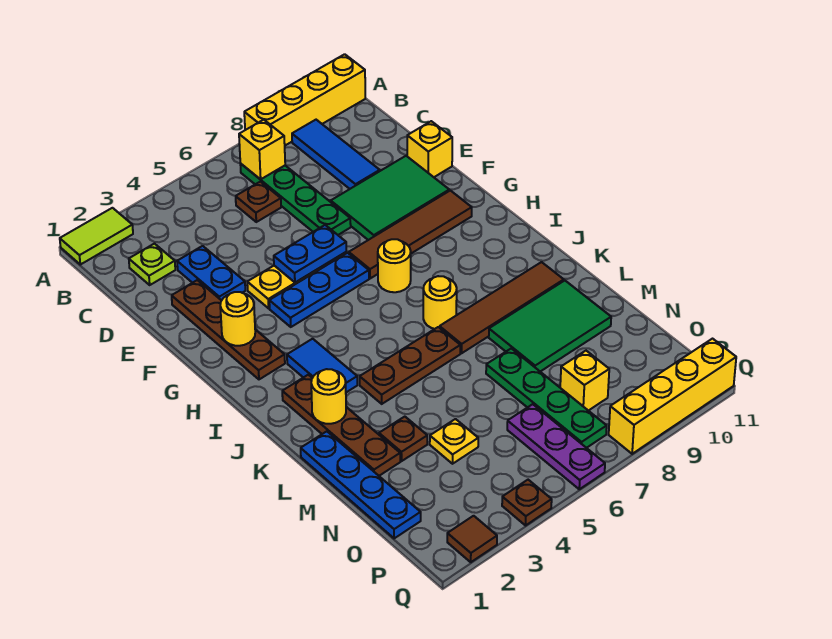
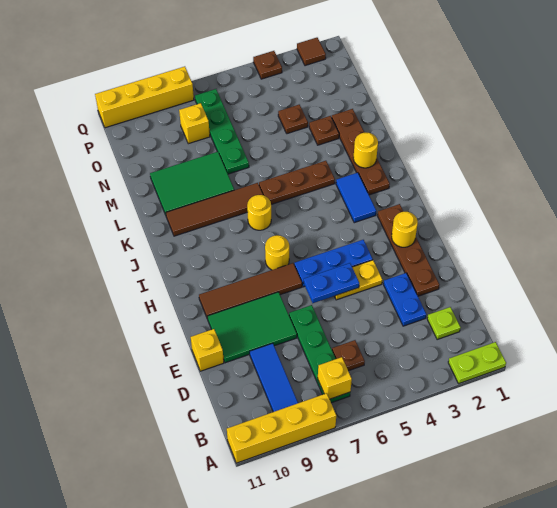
lime 1x2 tile [60,208,133,265] -> lime 1x2 plate [448,342,506,384]
blue 1x4 plate [301,431,421,538] -> none
yellow 1x1 plate [430,419,478,464] -> brown 1x1 plate [278,105,308,134]
purple 1x3 plate [507,404,605,489] -> none

